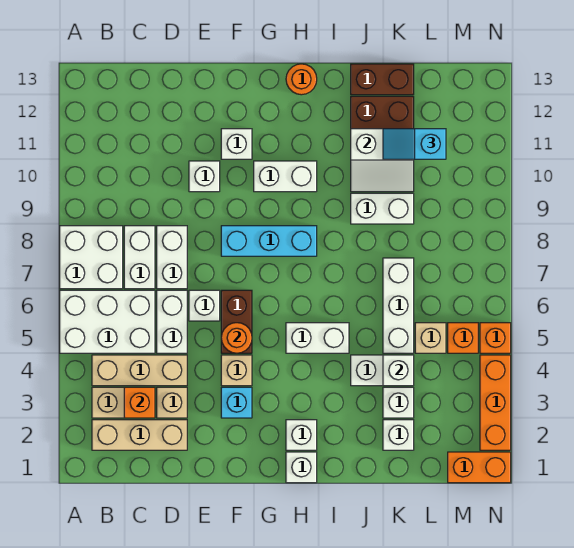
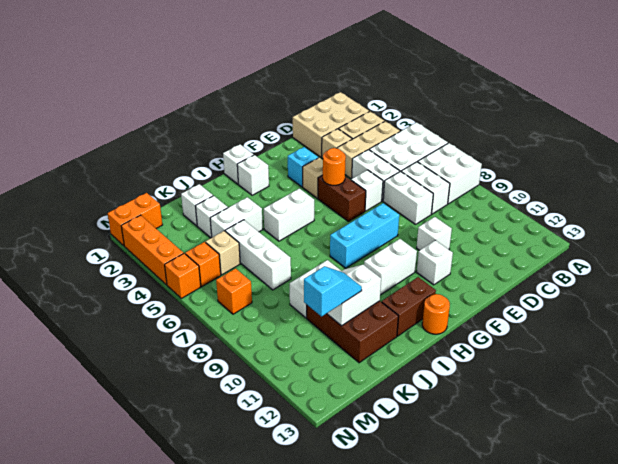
tan 1x3 brick [92,420,187,450] -> tan 2x3 brick [293,92,369,157]
orange 1x1 brick [124,387,155,418] -> orange 1x1 brick moved to [216,268,252,314]
brown 1x2 brick [351,64,414,95] -> brown 1x2 brick moved to [382,277,436,336]
white 1x1 brick [383,355,414,386] -> none

